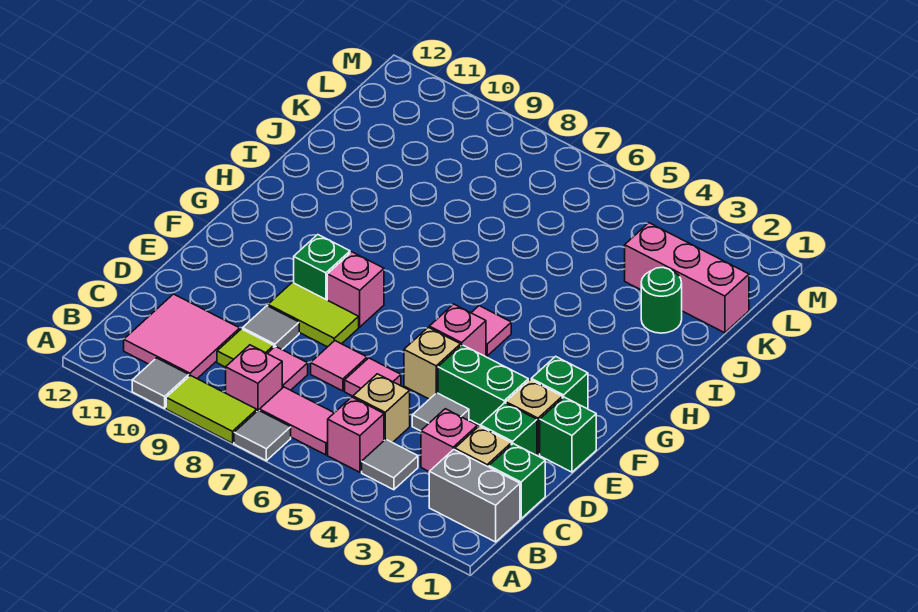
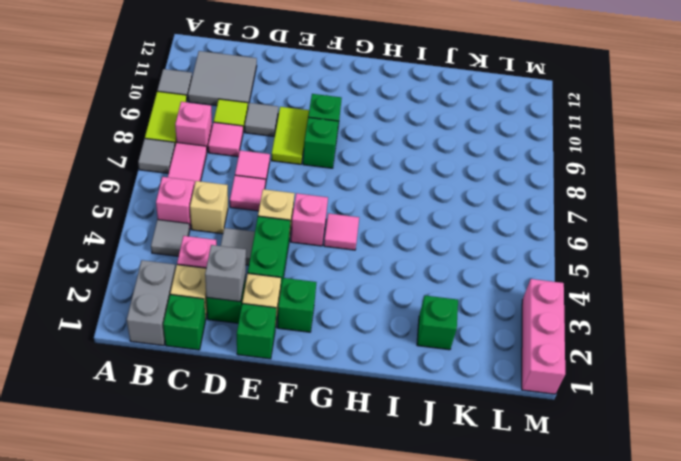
pink 2x2 tile [124,294,240,379] -> grey 2x2 tile [188,51,257,106]
none -> grey 1x1 brick [205,245,246,302]
pink 1x1 brick [327,252,384,327] -> green 1x1 brick [303,117,338,168]
green 1x1 round brick [641,267,682,333] -> green 1x1 brick [417,296,458,350]
pink 1x3 brick [625,223,749,333] -> pink 1x3 brick moved to [522,279,565,394]

